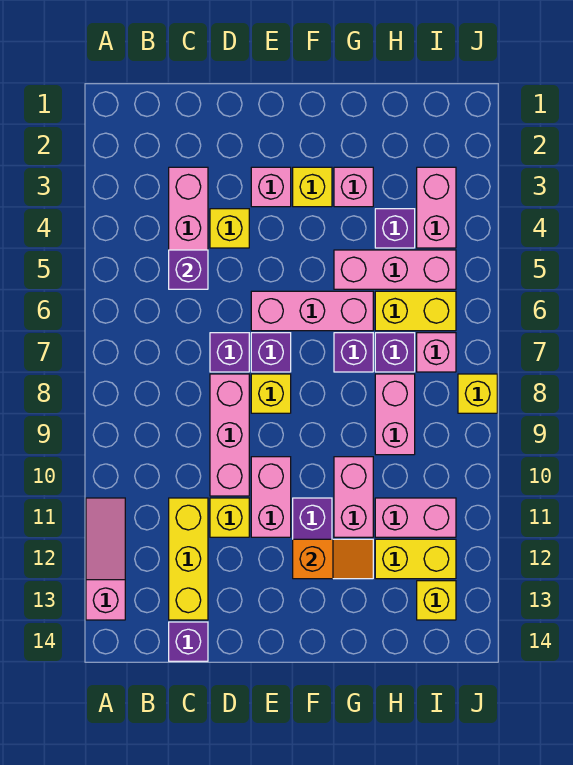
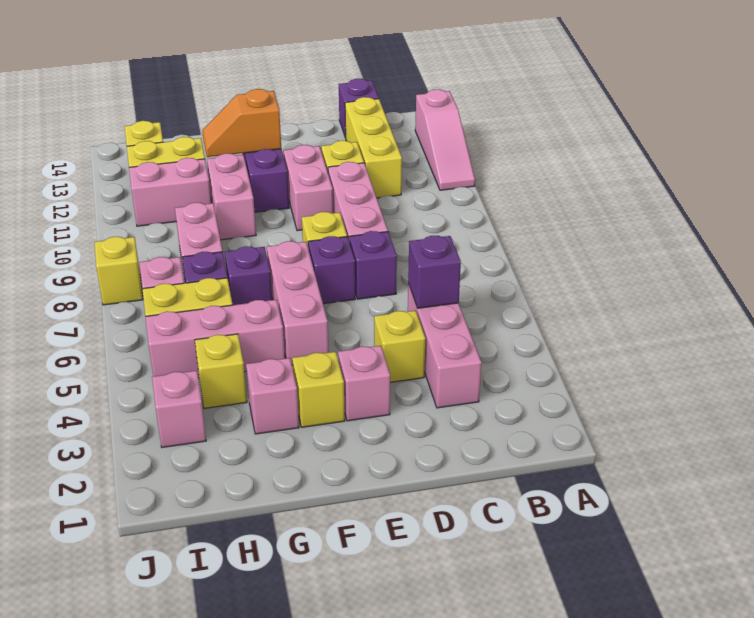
pink 1x3 brick [251,291,373,331] -> pink 1x3 brick turned to [267,241,329,365]
purple 1x1 brick [375,209,415,248] -> yellow 1x1 brick [195,334,247,408]
pink 1x2 brick [417,167,456,248] -> pink 1x1 brick [152,371,206,447]

